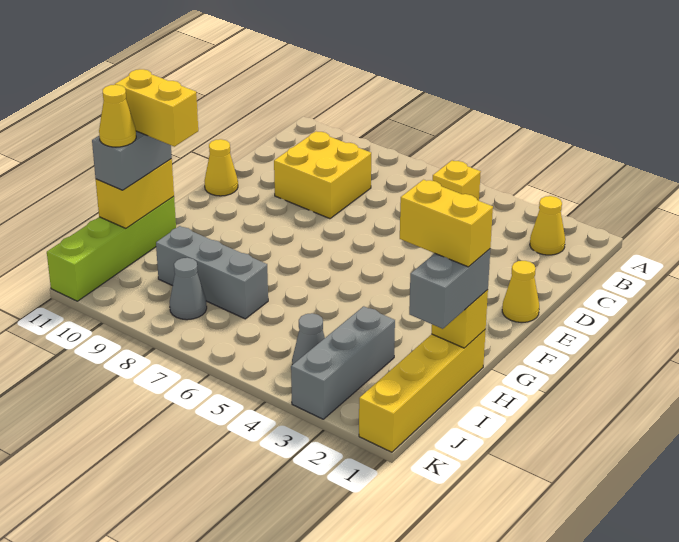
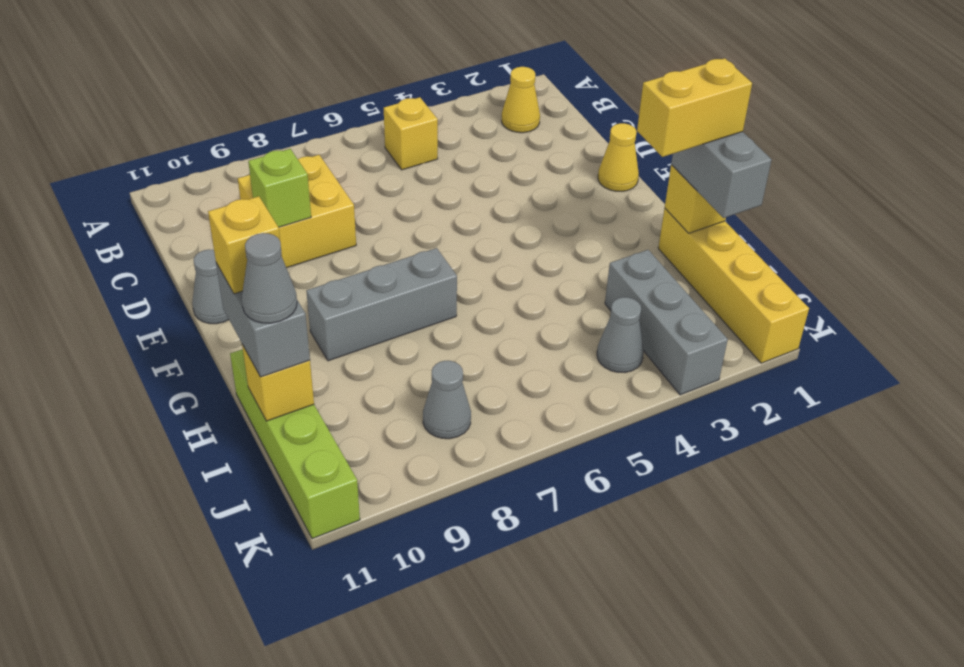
none -> lime 1x1 brick [248,149,311,227]
yellow 1x1 cone [205,139,238,196] -> grey 1x1 cone [192,250,229,324]
yellow 1x2 brick [115,69,198,147] -> yellow 1x1 brick [208,196,282,294]
yellow 1x2 brick [96,159,174,228] -> yellow 1x1 brick [242,344,314,421]
grey 1x3 brick [156,226,268,319] -> grey 1x3 brick moved to [306,248,457,361]
yellow 1x1 cone [99,85,136,147] -> grey 1x1 cone [242,233,297,323]

